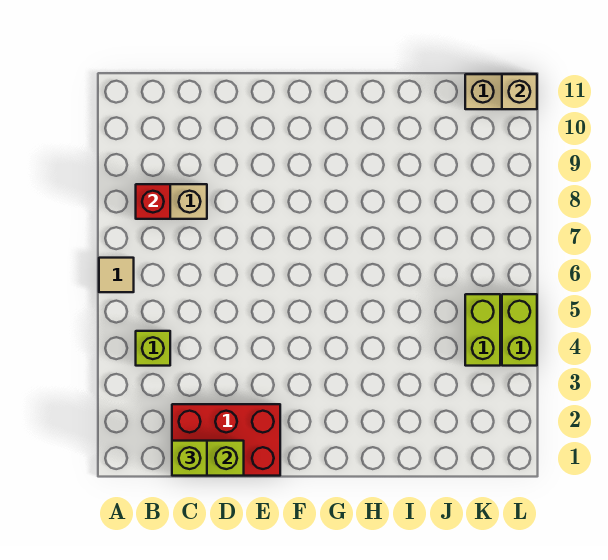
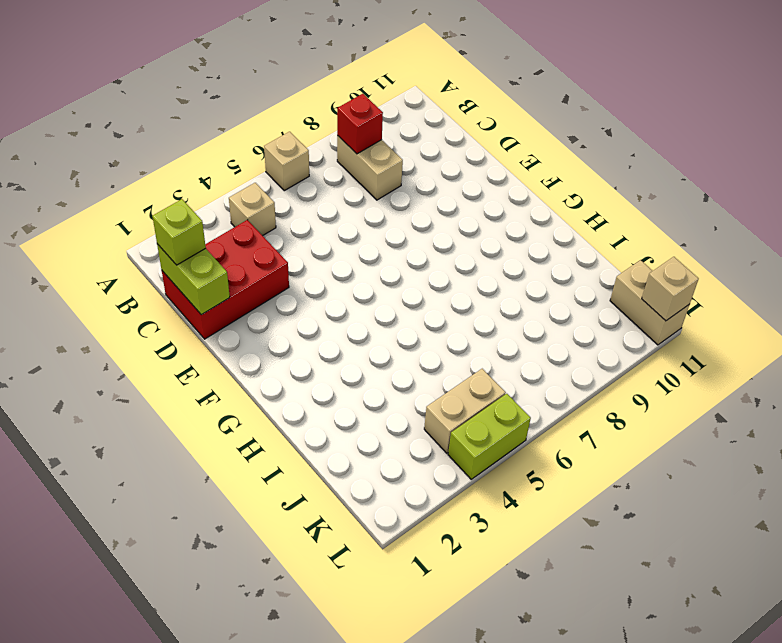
tan 1x1 tile [99,258,134,292] -> tan 1x1 brick [264,132,309,191]
lime 1x1 brick [136,331,170,366] -> tan 1x1 brick [229,183,276,236]
red 2x3 brick [172,404,280,476] -> red 2x3 brick turned to [162,220,289,339]
lime 1x2 brick [465,294,500,366] -> tan 1x2 brick [424,369,506,453]

